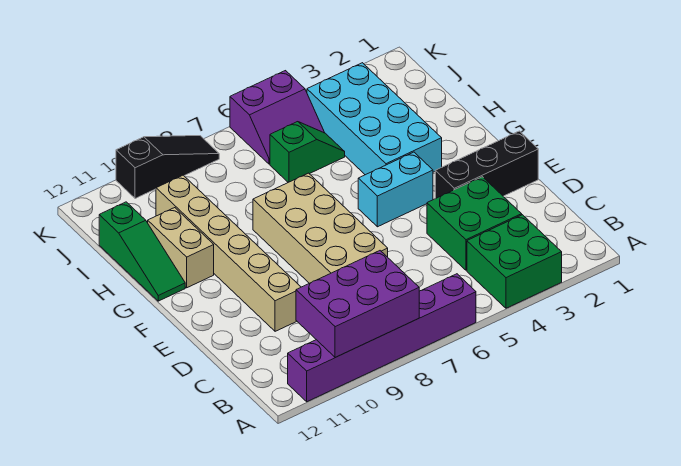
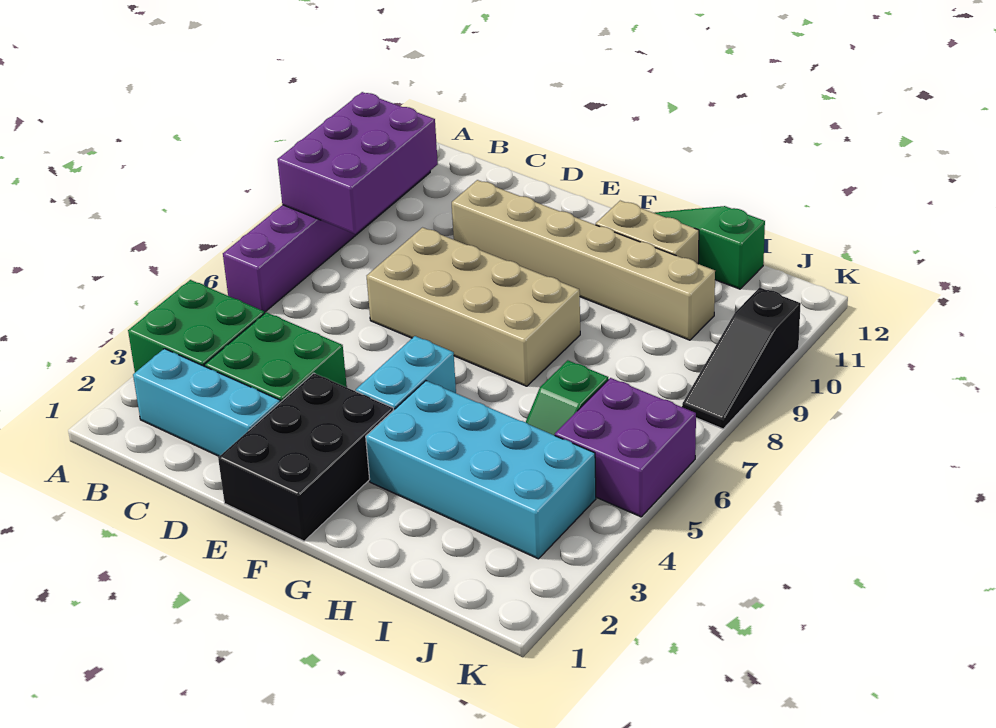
none -> cyan 1x3 brick [133,349,280,456]
black 1x3 brick [435,131,538,199] -> black 2x3 brick [218,373,393,541]
purple 2x2 slope [230,71,324,164] -> purple 2x2 brick [555,378,696,517]

